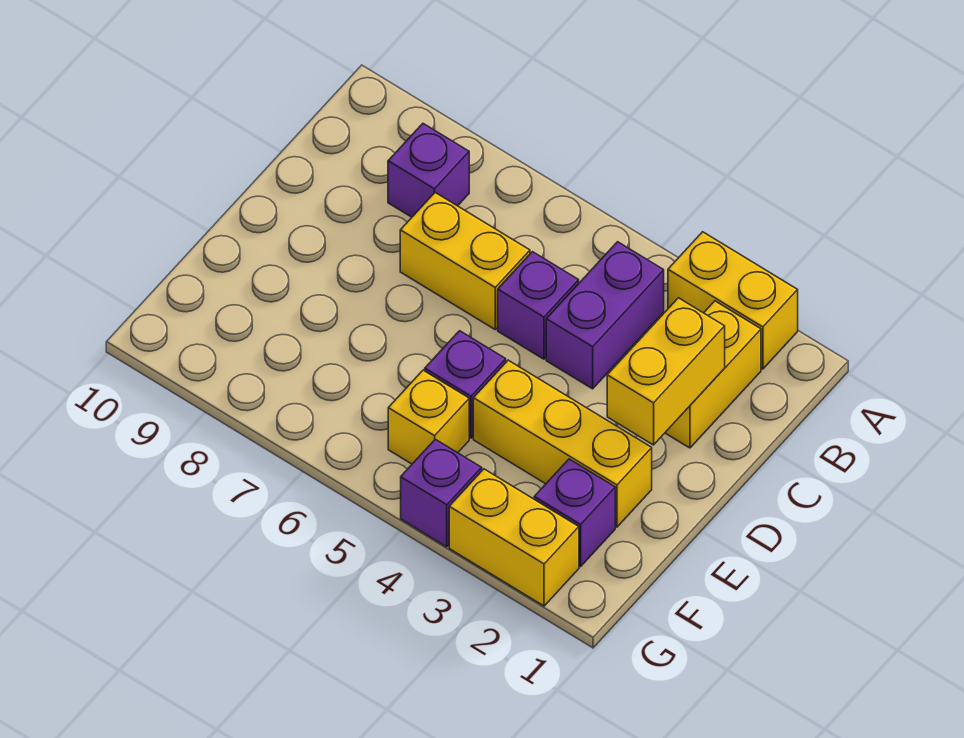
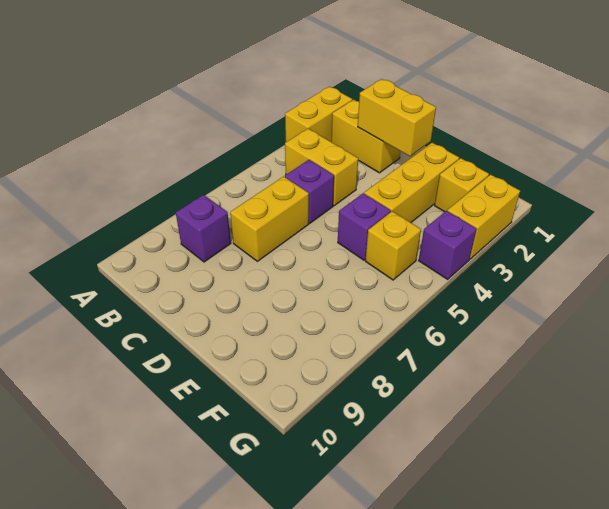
purple 1x2 brick [546,242,664,389] -> yellow 1x2 brick [285,129,358,206]
purple 1x1 brick [534,459,615,567] -> yellow 1x1 brick [435,158,489,212]

